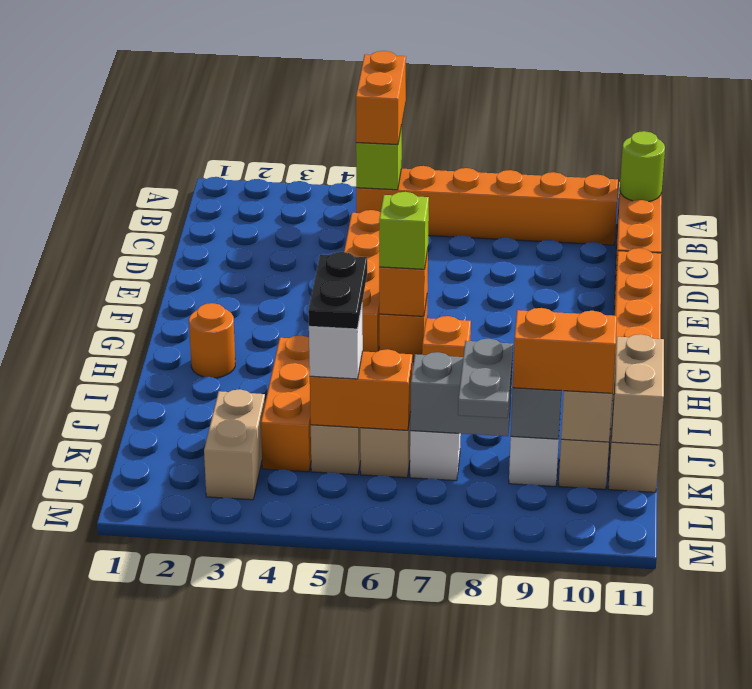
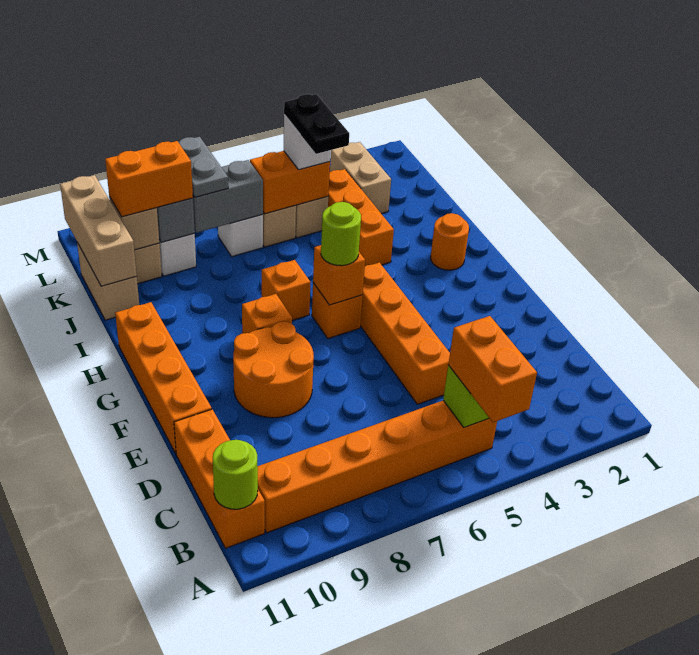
none -> orange 2x2 round brick [233,321,314,418]
lime 1x1 brick [379,192,429,269] -> lime 1x1 round brick [321,202,361,266]
none -> orange 1x1 brick [242,294,292,334]
tan 1x2 brick [612,334,664,445] -> tan 1x3 brick [60,175,137,286]

